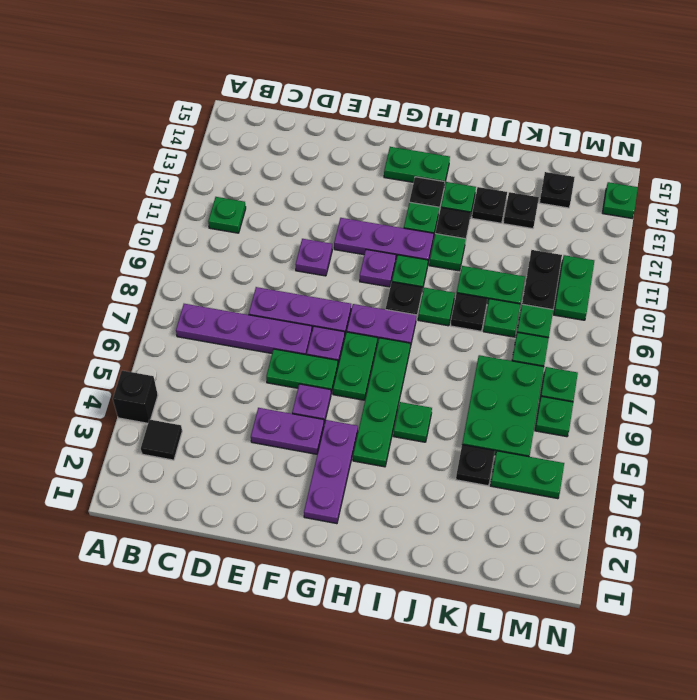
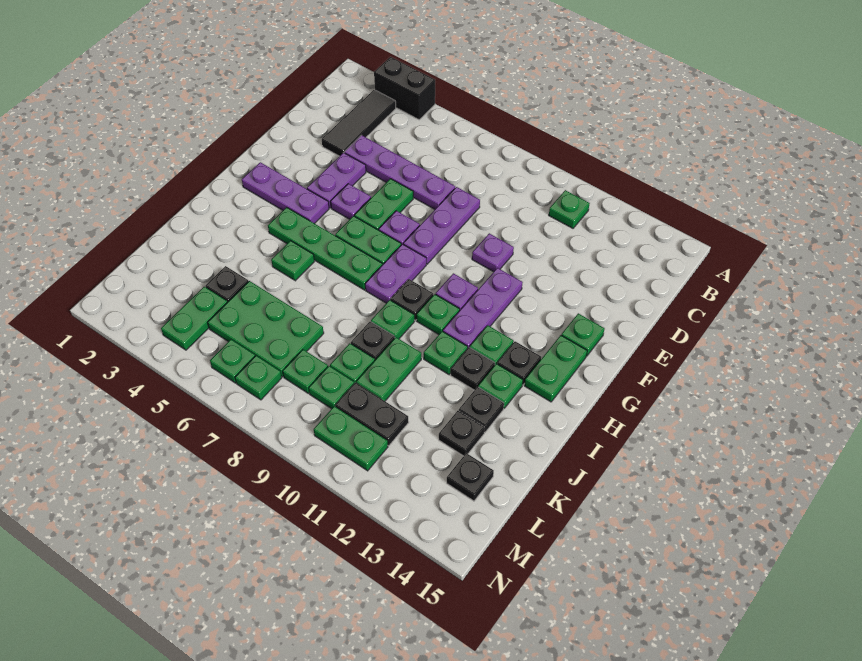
black 1x1 brick [113,371,158,423] -> black 1x2 brick [374,57,435,120]
black 1x1 tile [141,420,182,460] -> black 1x3 tile [322,90,396,156]
purple 1x4 plate [176,304,312,355] -> purple 1x4 plate turned to [344,135,455,209]
green 1x1 plate [603,182,638,218] -> green 1x1 plate moved to [561,313,605,356]

